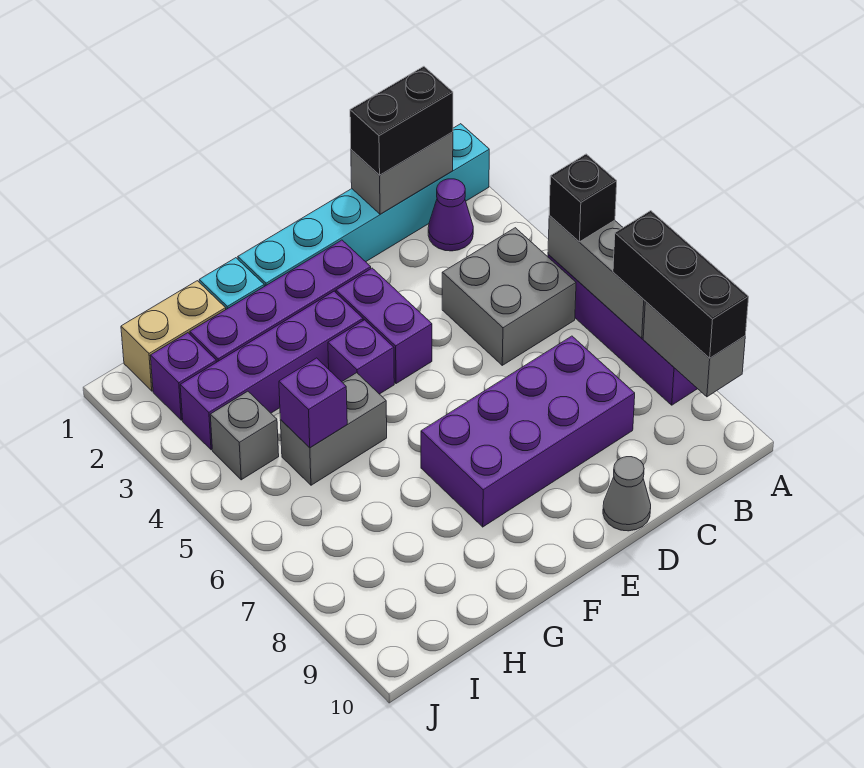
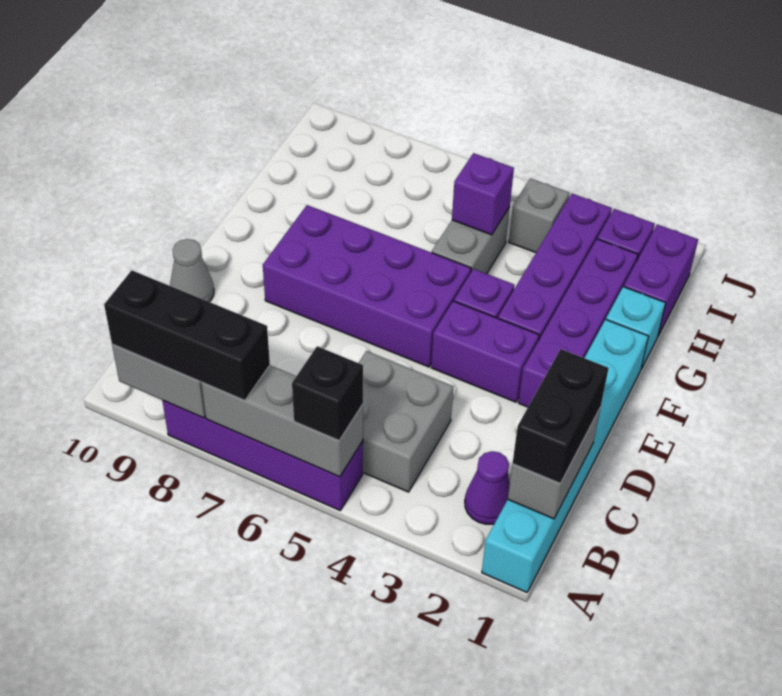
purple 2x4 brick [421,336,635,527] -> purple 2x4 brick turned to [263,205,471,367]
tan 1x2 brick [121,281,226,391] -> purple 1x2 brick [624,224,698,336]

